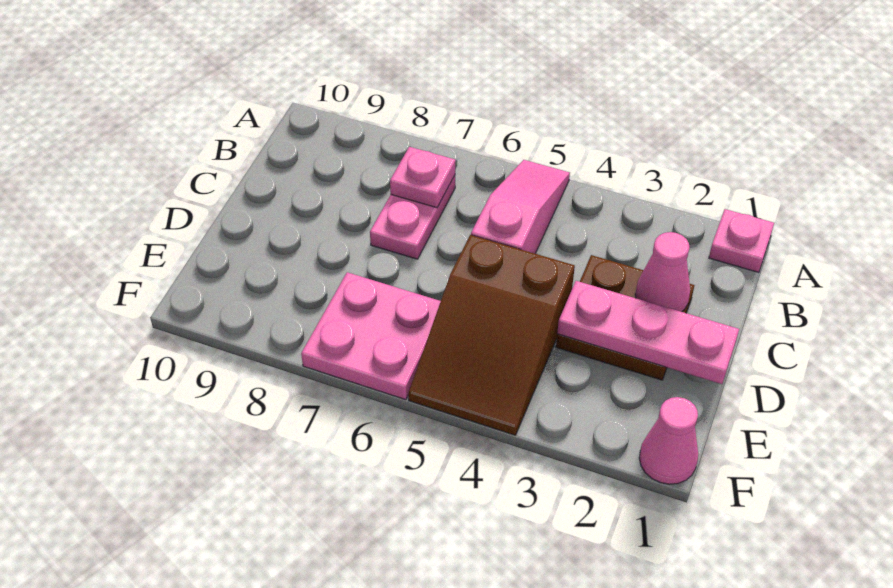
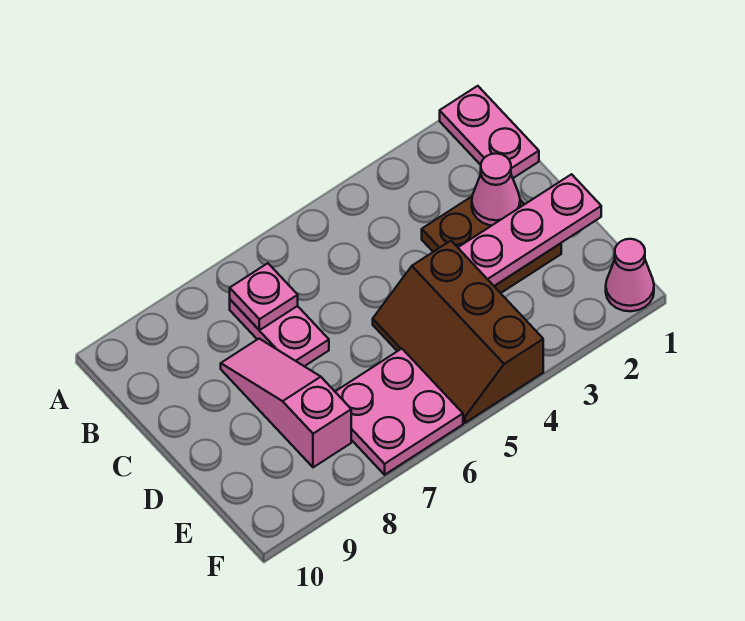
pink 1x1 plate [709,209,774,272] -> pink 1x2 plate [440,86,539,178]
pink 1x3 slope [471,160,570,254] -> pink 1x3 slope moved to [221,339,351,467]
brown 2x3 slope [408,235,575,435] -> brown 2x3 slope turned to [373,241,543,423]

